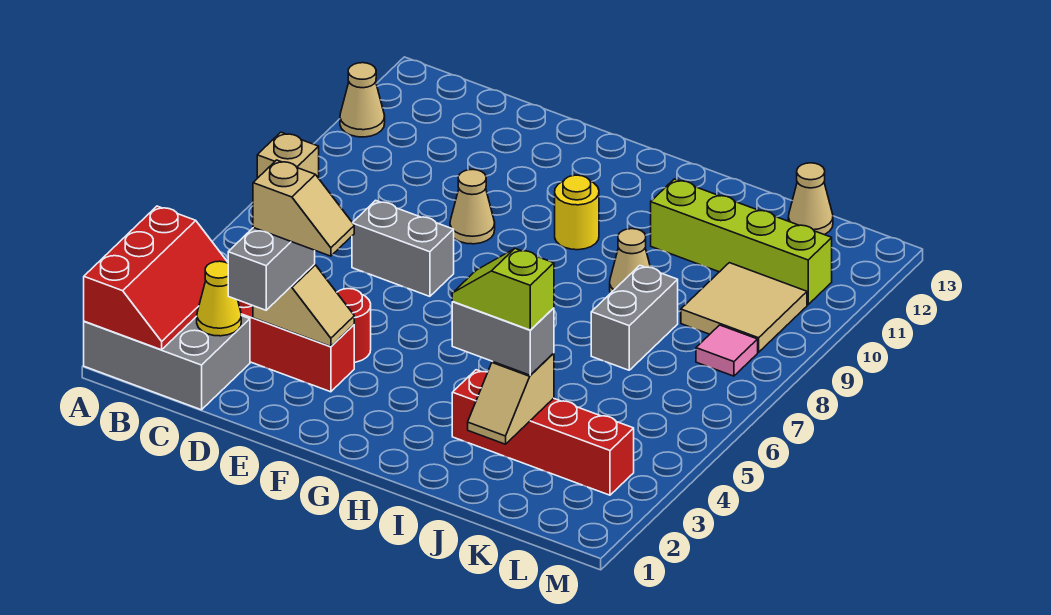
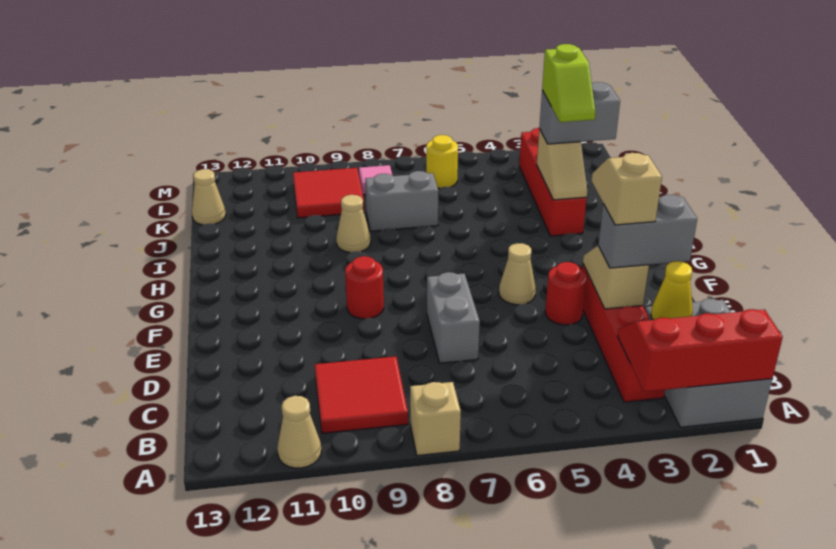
none -> red 2x2 tile [315,356,408,433]
tan 1x1 cone [450,169,495,244] -> tan 1x1 cone moved to [499,243,536,305]
none -> red 1x1 round brick [345,256,384,319]
yellow 1x1 round brick [555,175,599,250] -> yellow 1x1 round brick moved to [426,135,458,188]
grey 1x2 brick [452,302,554,375] -> grey 1x2 brick turned to [539,82,620,144]
lime 1x4 brick [651,179,832,305] -> none
tan 1x2 slope [468,353,554,444] -> tan 1x2 slope turned to [537,129,587,200]
tan 2x2 tile [681,263,807,352] -> red 2x2 tile [293,168,365,218]

